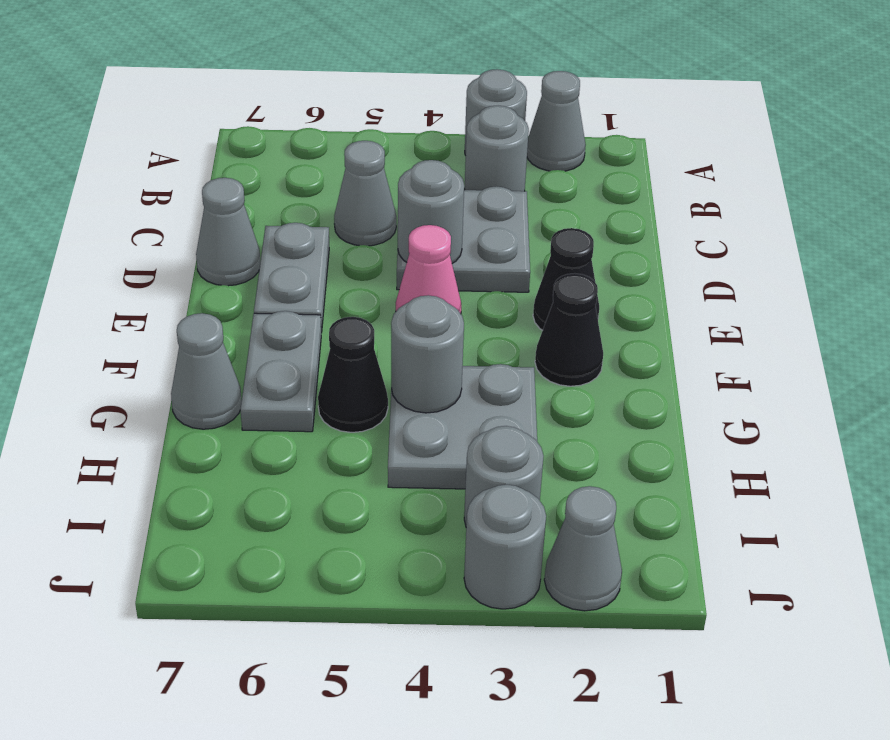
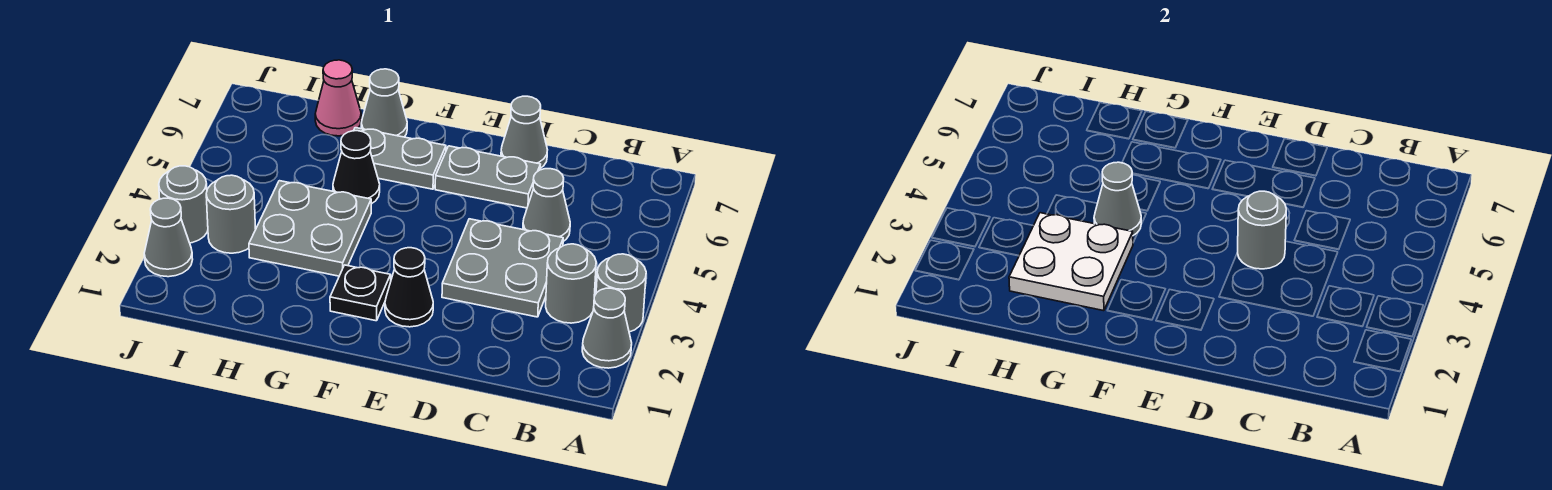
pink 1x1 cone [396,225,461,314] -> pink 1x1 cone moved to [315,60,361,136]
black 1x1 cone [535,273,603,386] -> black 1x1 plate [330,265,391,321]
none -> white 2x2 plate [1009,213,1133,311]
grey 1x1 round brick [391,295,464,413] -> grey 1x1 cone [1094,162,1141,235]

